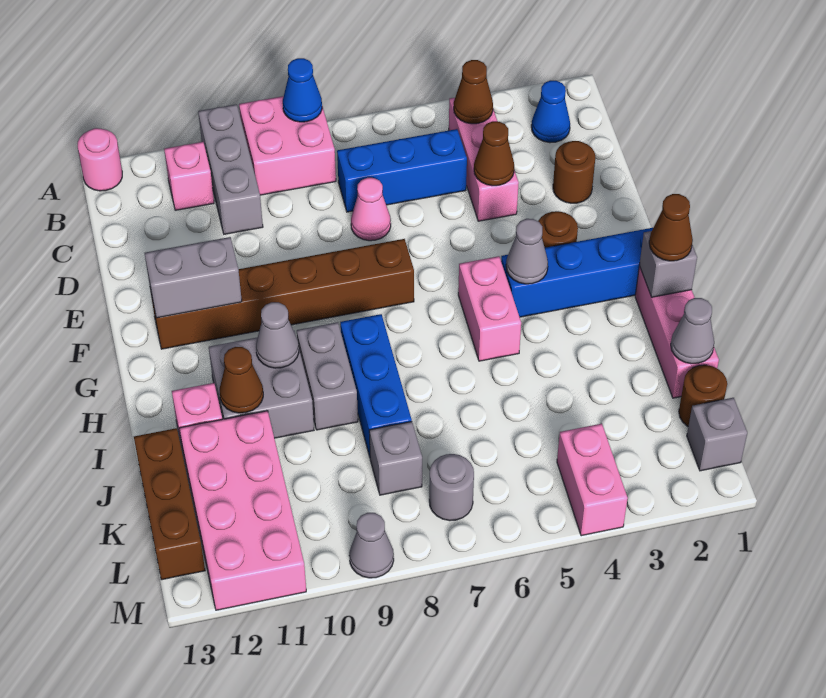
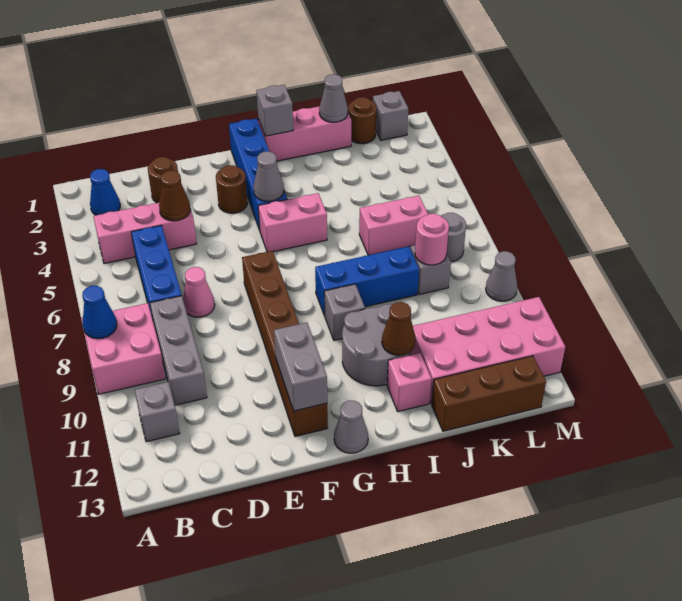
grey 1x3 brick [198,104,263,234] -> grey 1x3 brick turned to [150,296,207,405]
pink 1x1 round brick [78,128,122,191] -> pink 1x1 round brick moved to [415,214,449,265]
brown 1x1 cone [454,60,493,124] -> none
pink 1x1 brick [164,142,214,210] -> grey 1x1 brick [135,382,180,442]
brown 1x1 cone [649,194,693,261] -> none
grey 1x2 brick [297,322,358,430] -> grey 1x1 brick [324,284,365,340]
grey 2x2 brick [209,331,314,438] -> grey 2x2 round brick [342,304,409,386]
grey 1x1 cone [256,302,299,368] -> grey 1x1 cone moved to [334,401,368,453]
pink 1x2 brick [557,424,628,536] -> pink 1x2 brick moved to [359,196,428,255]

